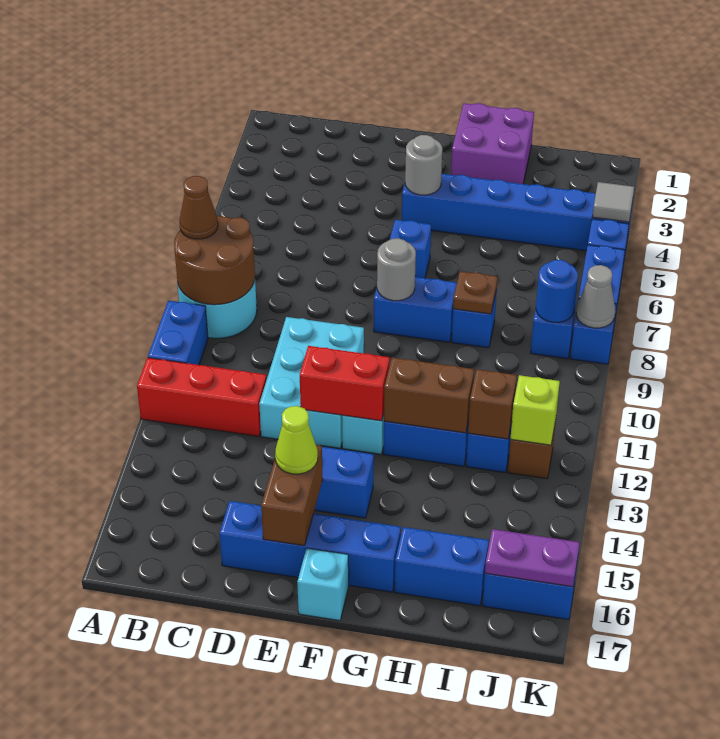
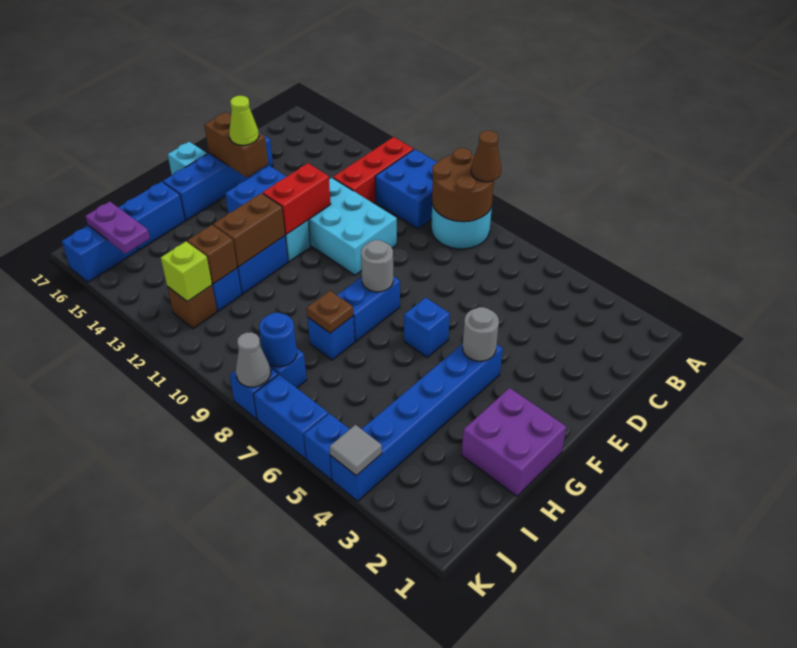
blue 1x2 brick [148,301,208,365] -> blue 2x2 brick [375,149,437,229]
purple 1x2 plate [485,529,580,587] -> purple 1x2 plate turned to [85,202,150,254]

